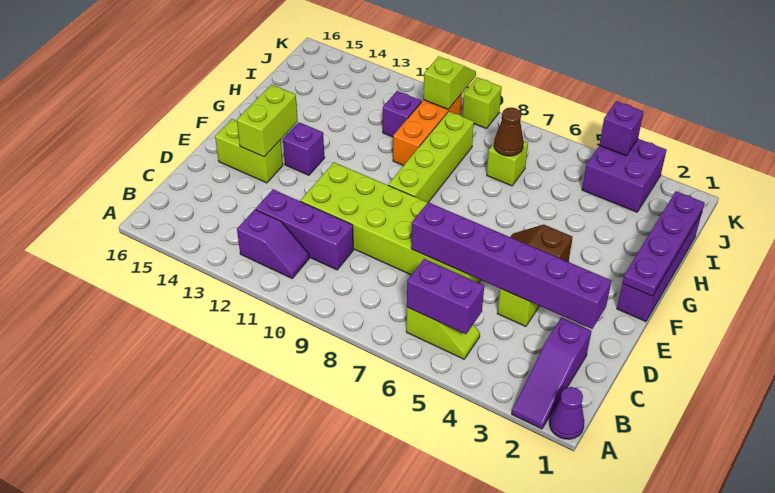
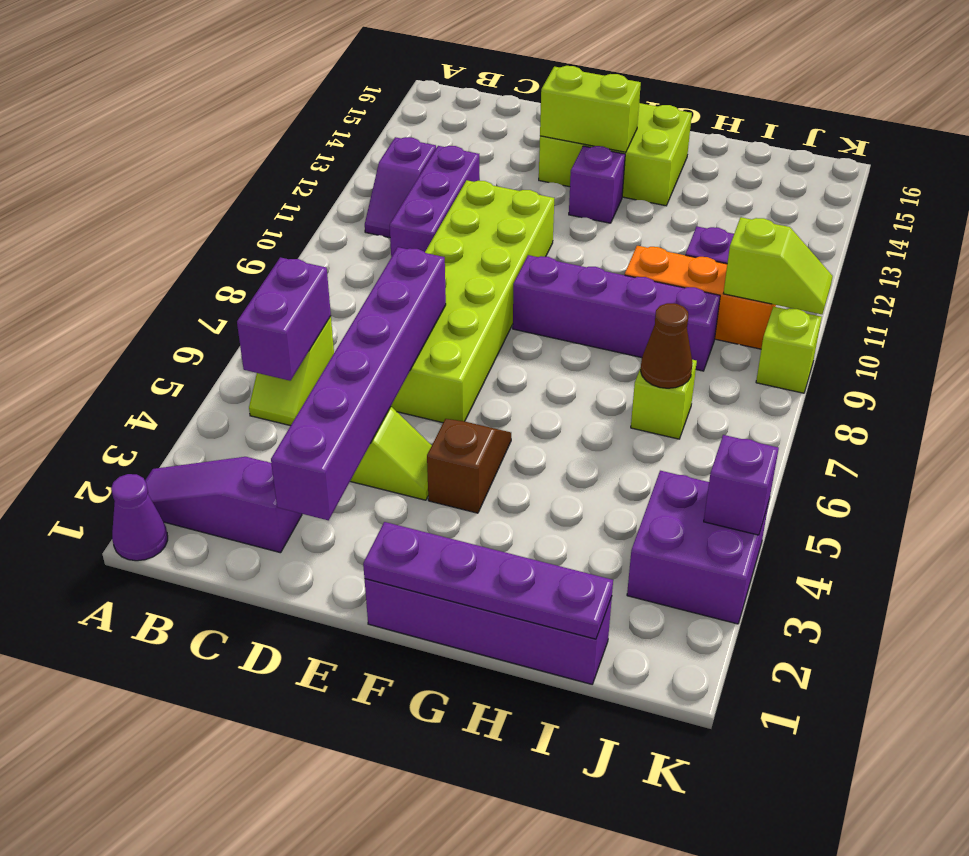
lime 1x2 brick [215,119,283,183] -> lime 2x3 brick [539,103,692,206]
lime 1x4 brick [388,111,474,202] -> purple 1x4 brick [513,255,720,371]

